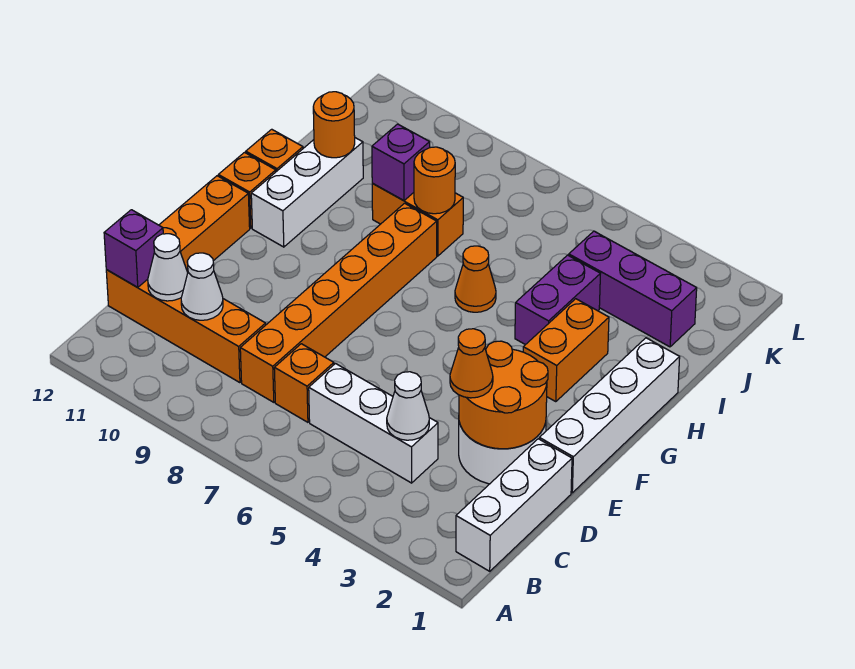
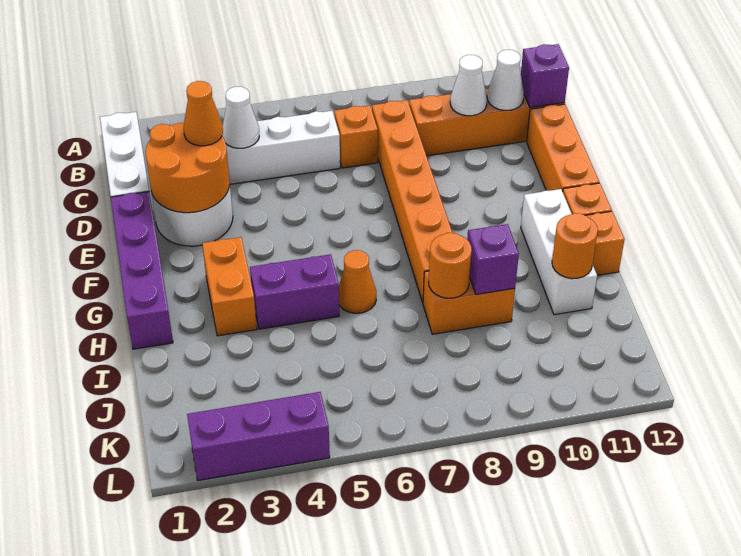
white 1x4 brick [539,338,680,493] -> purple 1x4 brick [111,192,173,349]
purple 1x2 brick [515,255,600,345] -> purple 1x2 brick turned to [250,254,339,329]
purple 1x3 brick [569,231,697,347] -> purple 1x3 brick moved to [187,392,330,480]

